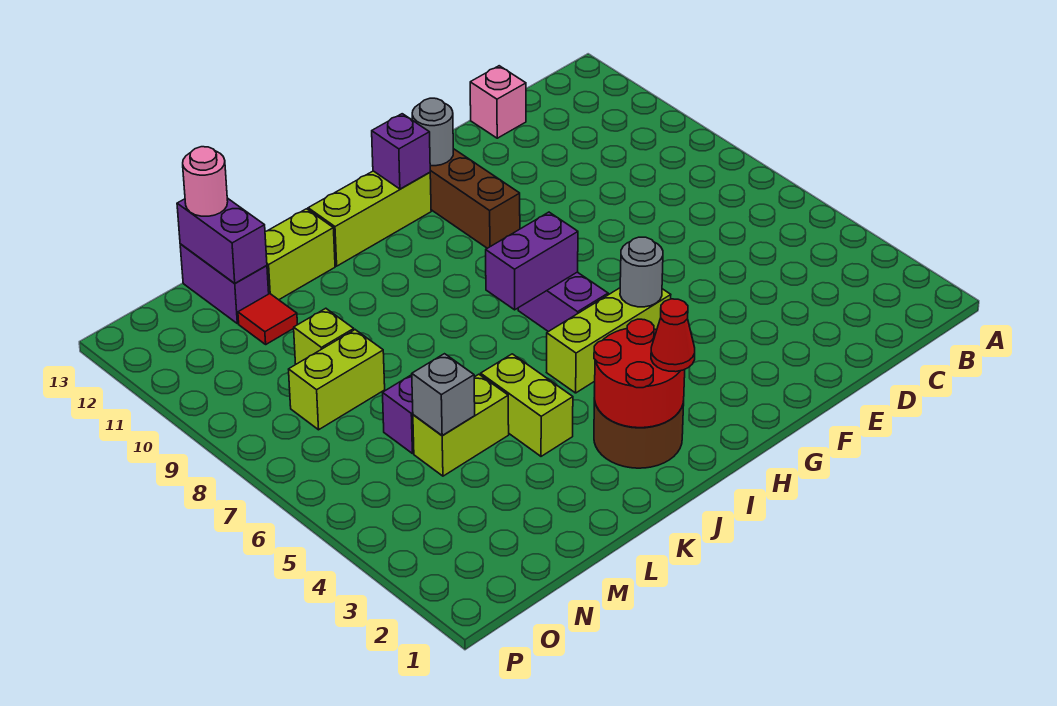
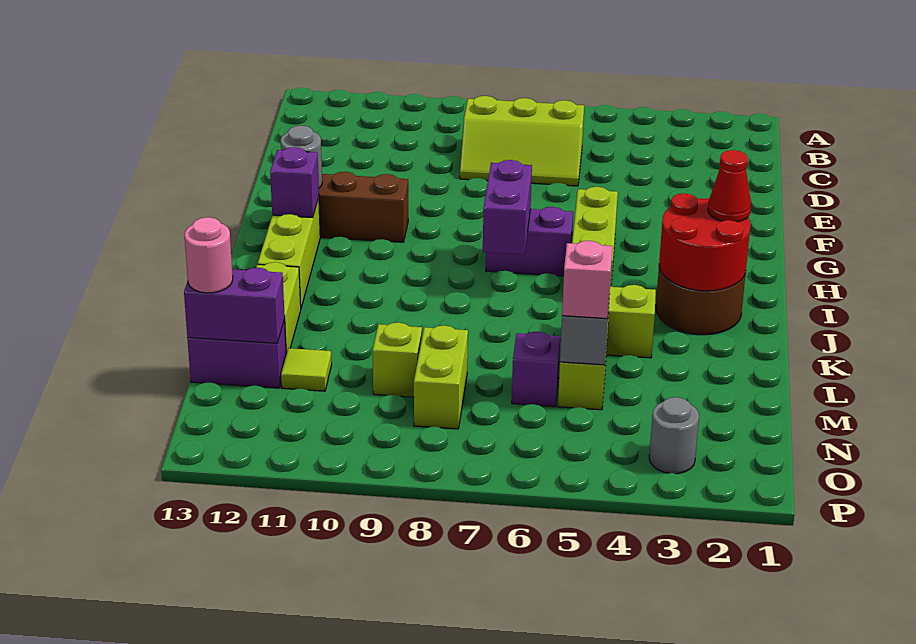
none -> lime 2x3 slope [460,96,584,186]
pink 1x1 brick [470,66,526,138] -> pink 1x1 brick moved to [562,241,612,319]
grey 1x1 round brick [620,237,663,307] -> grey 1x1 round brick moved to [649,397,699,474]
red 1x1 tile [238,294,298,344] -> lime 1x1 tile [281,348,332,391]

